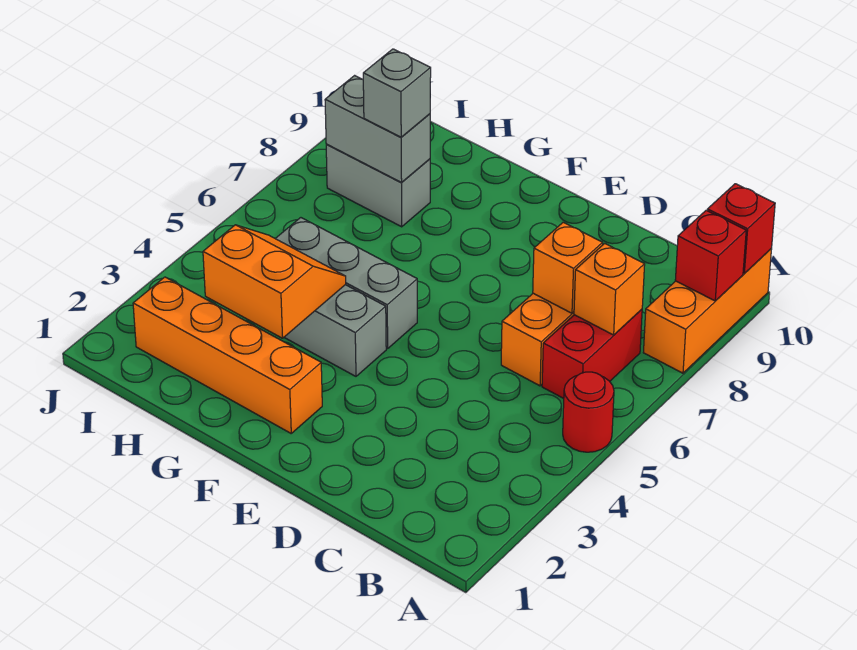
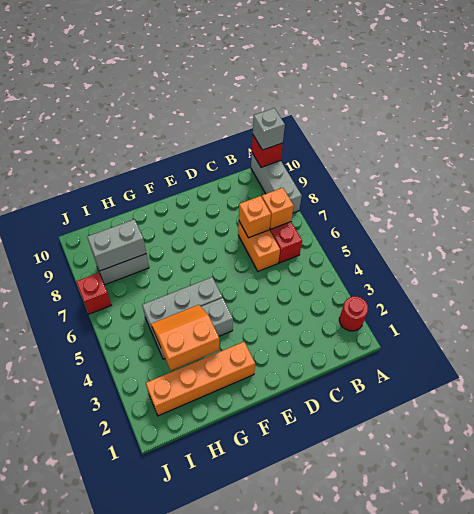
red 1x1 round brick [563,372,614,452] -> red 1x1 round brick moved to [339,296,368,331]
orange 1x3 brick [643,248,772,373] -> grey 1x3 brick [251,153,302,213]
red 1x1 brick [675,210,746,301] -> red 1x1 brick moved to [76,273,111,314]
grey 1x1 brick [363,49,431,137] -> grey 1x1 brick moved to [253,108,285,150]

